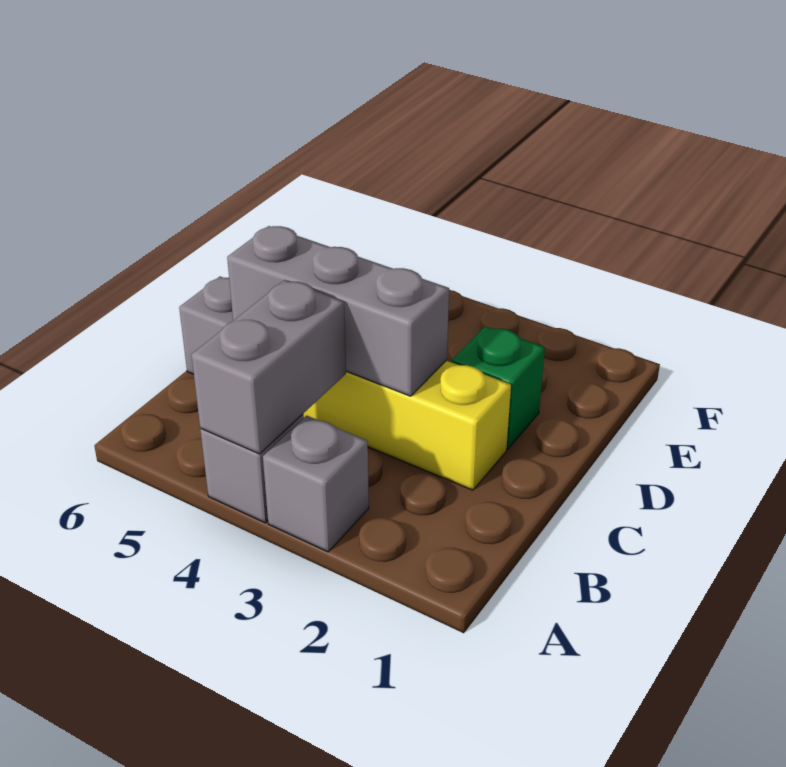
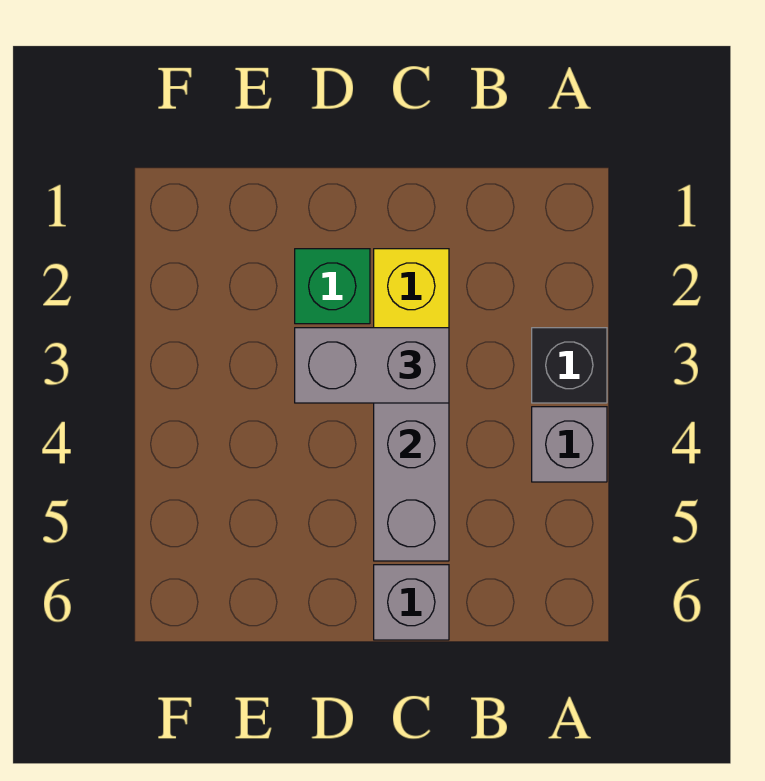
grey 1x1 brick [263,416,369,552] -> black 1x1 brick [532,328,607,403]
grey 1x2 brick [191,280,346,454] -> grey 1x2 brick moved to [295,328,449,403]

